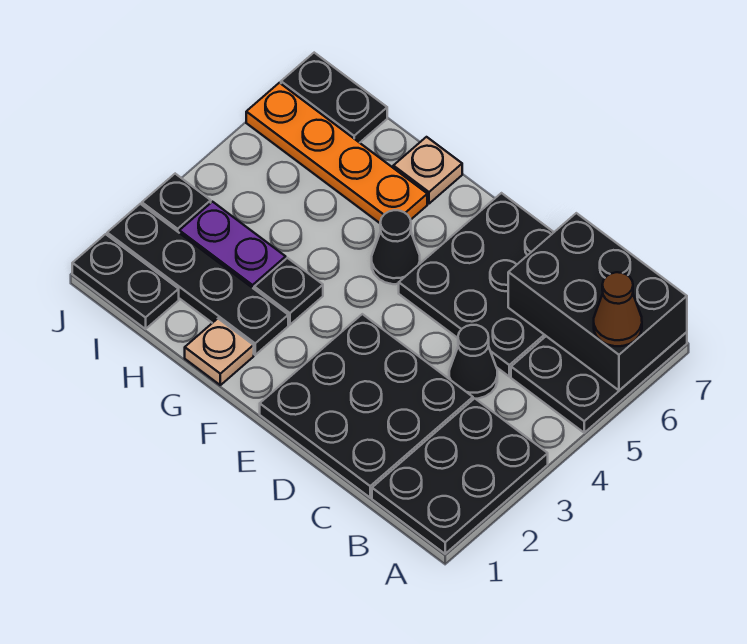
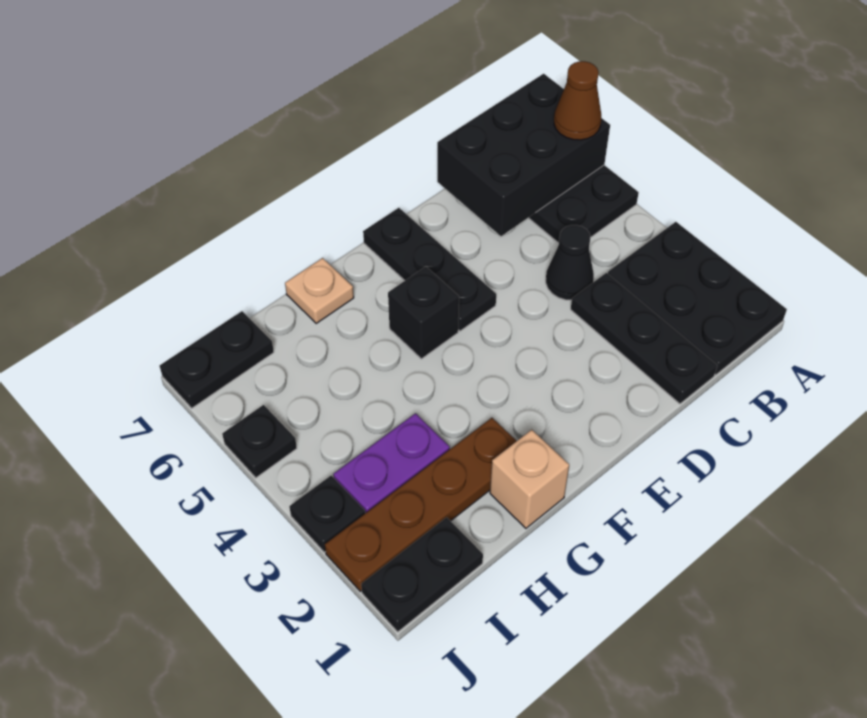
black 3x3 plate [260,314,473,498] -> black 1x3 plate [571,273,717,404]
black 3x3 plate [399,193,554,376] -> black 1x3 plate [363,208,496,331]
black 1x1 cone [372,210,420,284] -> black 1x1 brick [388,267,459,359]
tan 1x1 plate [185,319,254,385] -> tan 1x1 brick [490,430,569,528]
black 1x4 plate [107,204,288,355] -> brown 1x4 plate [325,418,516,591]
black 1x1 plate [254,258,323,325] -> black 1x1 plate moved to [222,405,297,478]
orange 1x4 plate [246,83,427,223] -> none

